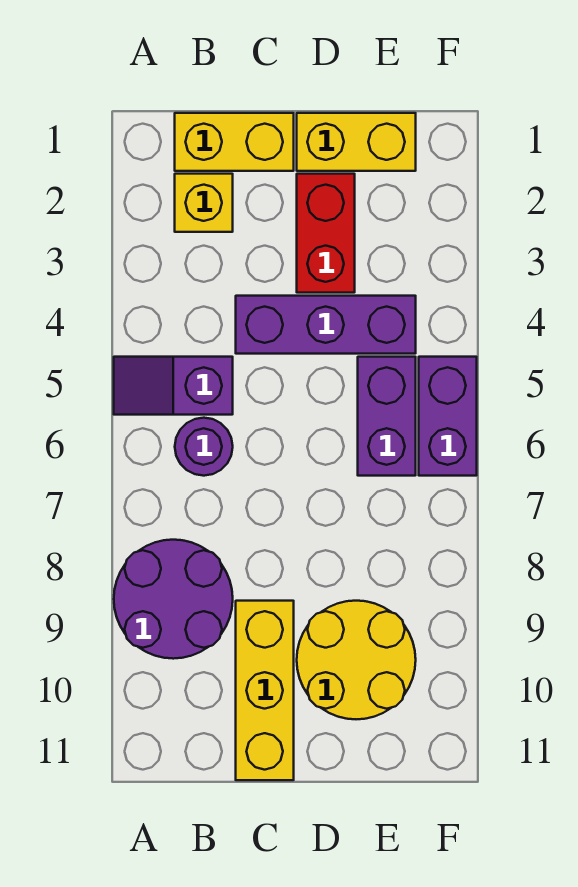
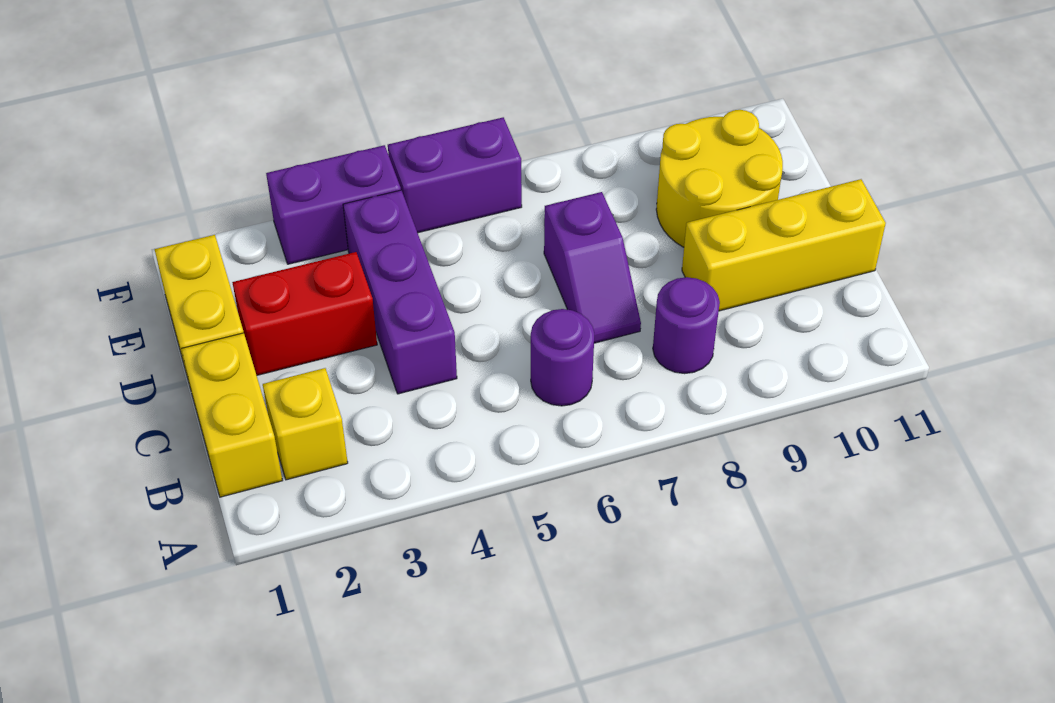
purple 1x2 slope [114,357,233,415] -> purple 1x2 slope moved to [544,192,641,343]
purple 2x2 round brick [114,540,233,659] -> purple 1x1 round brick [653,277,720,374]
purple 1x2 brick [358,357,416,476] -> purple 1x2 brick moved to [266,145,401,264]

